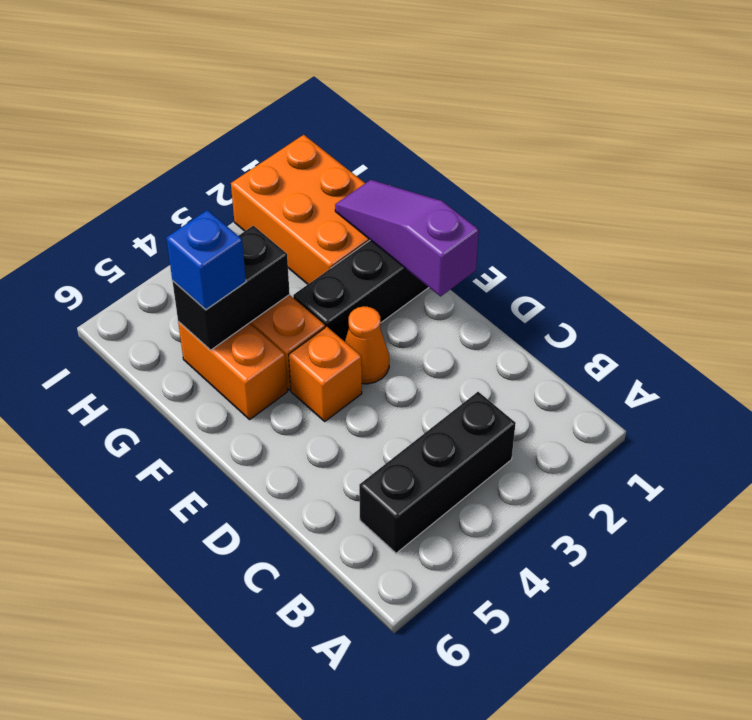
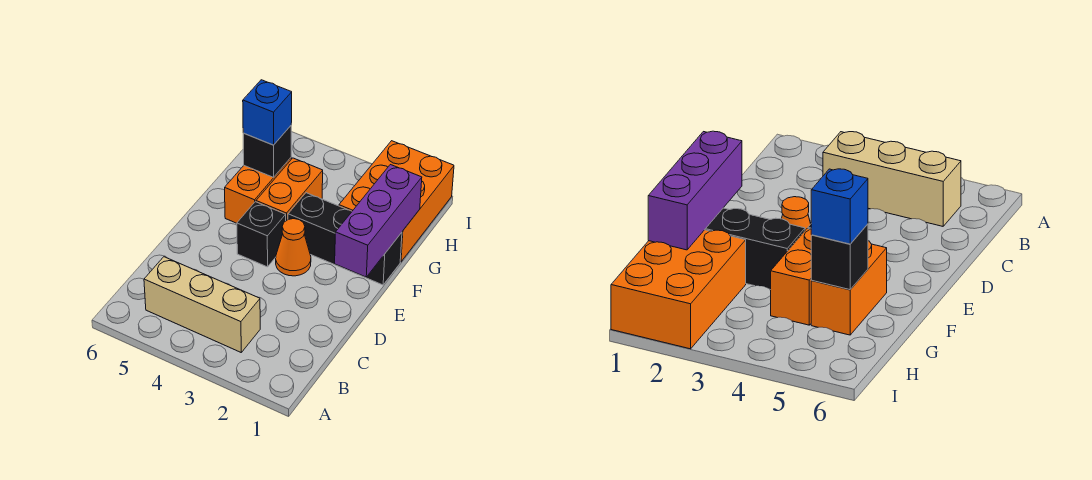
black 1x3 brick [359,392,516,553] -> tan 1x3 brick [144,257,260,352]
purple 1x3 slope [335,180,479,296] -> purple 1x3 brick [335,165,422,277]
orange 1x1 brick [289,327,362,421] -> black 1x1 brick [237,202,286,267]
black 1x2 brick [172,226,290,350] -> black 1x1 brick [243,126,291,177]

